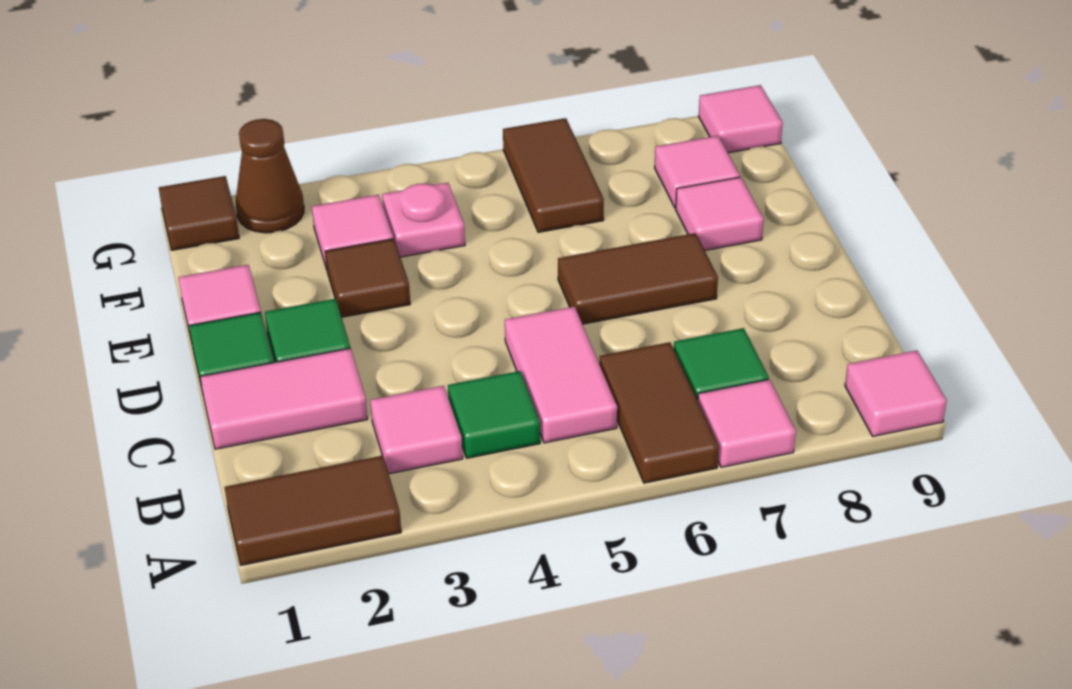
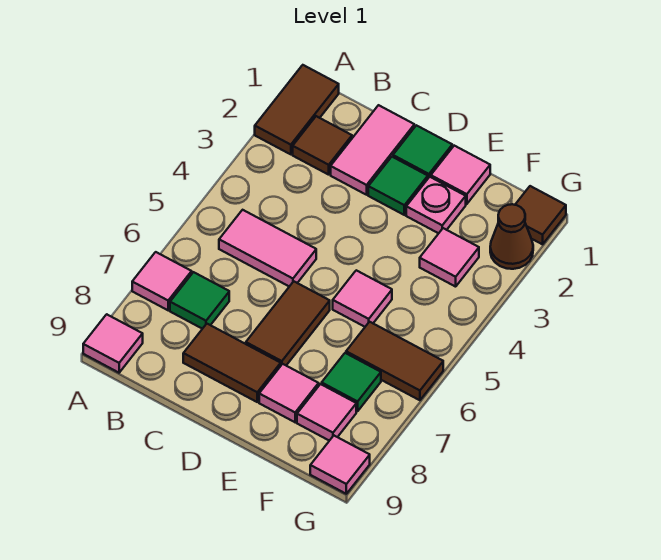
brown 1x2 tile [599,342,719,483] -> brown 1x2 tile moved to [183,324,281,402]
pink 1x1 tile [370,386,463,474] -> pink 1x1 tile moved to [333,270,392,327]
green 1x1 tile [448,371,540,458] -> green 1x1 tile moved to [322,353,381,411]
brown 1x1 tile [325,239,410,317] -> brown 1x1 tile moved to [293,116,352,175]
pink 1x1 plate [382,183,465,257] -> pink 1x1 plate moved to [406,177,466,233]

